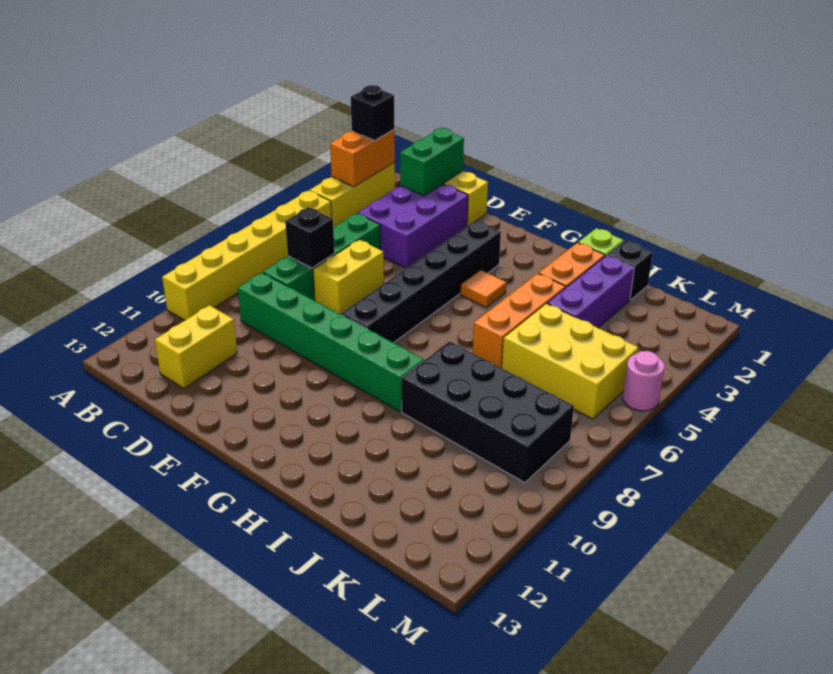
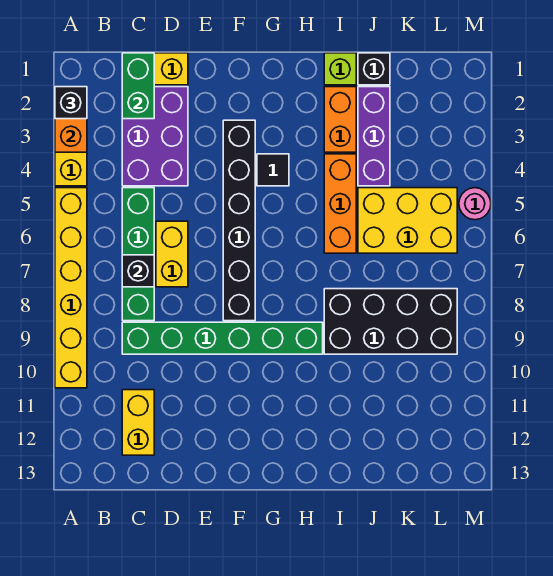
orange 1x1 tile [460,270,507,307] -> black 1x1 tile [257,154,289,186]

